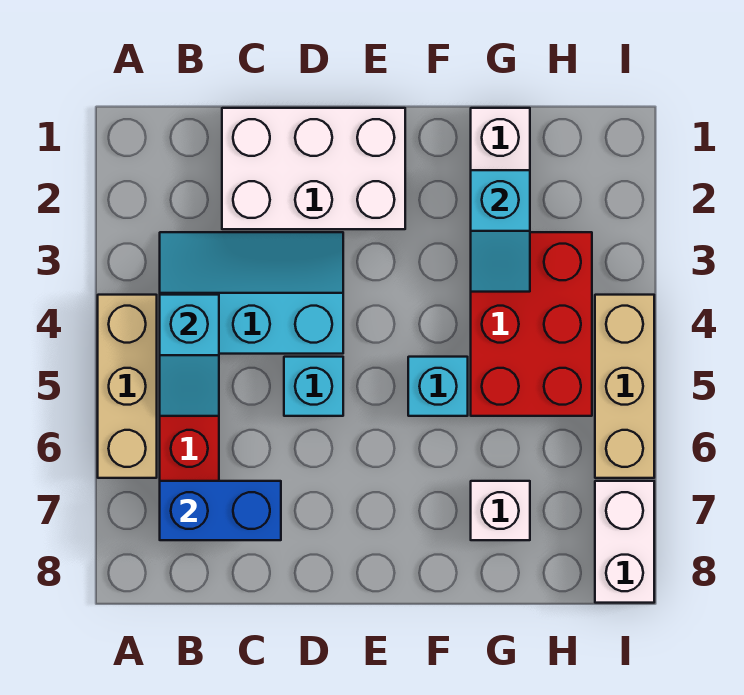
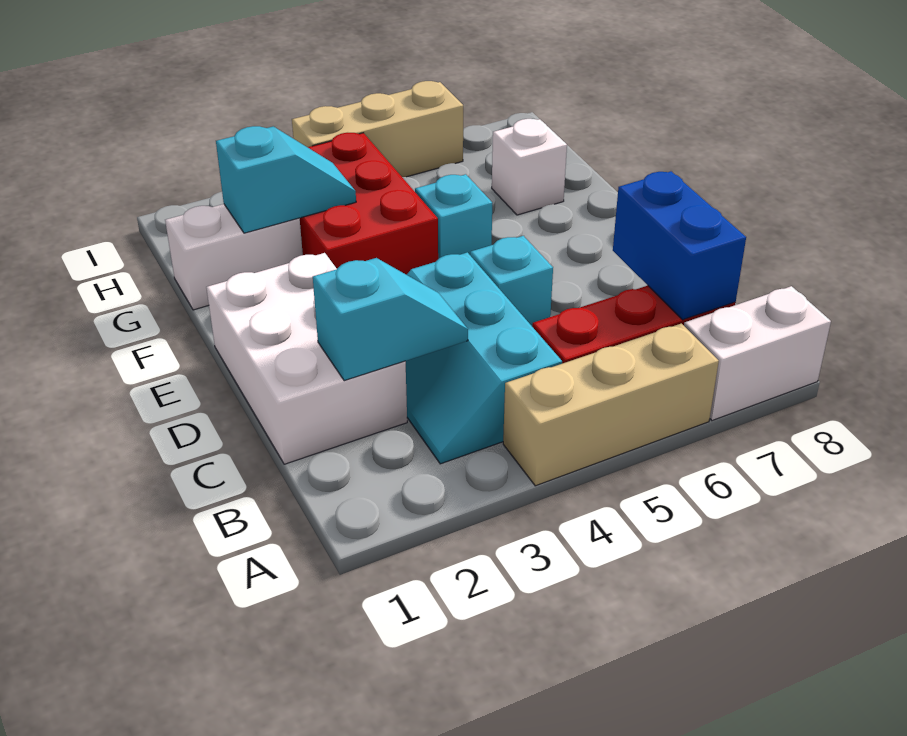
cyan 1x2 slope [160,295,219,416] -> cyan 1x2 slope moved to [313,258,468,381]
red 2x3 brick [471,232,592,416] -> red 2x3 brick turned to [299,133,438,275]
white 1x2 brick [595,481,654,603] -> white 1x2 brick moved to [684,286,831,421]

